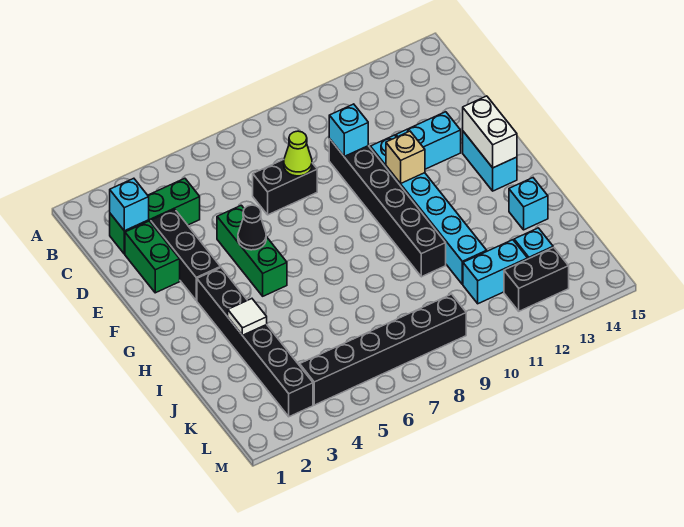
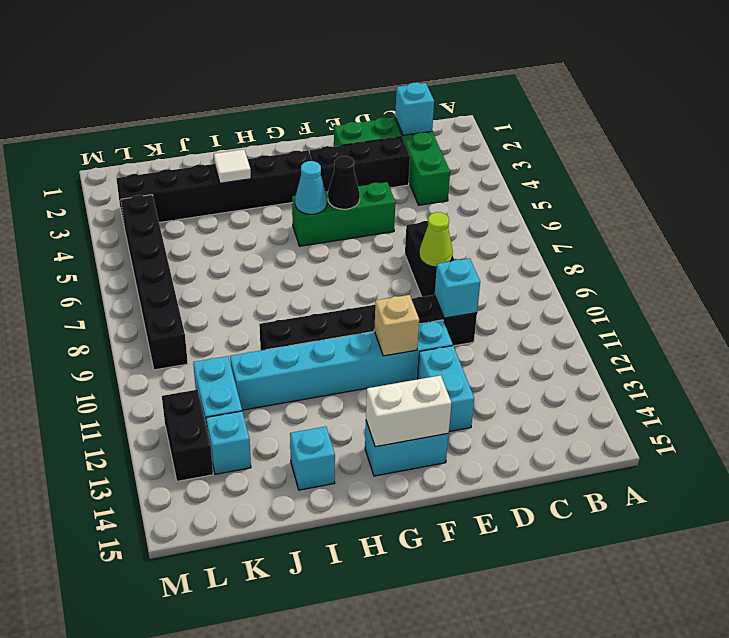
none -> cyan 1x1 cone [295,161,327,214]

